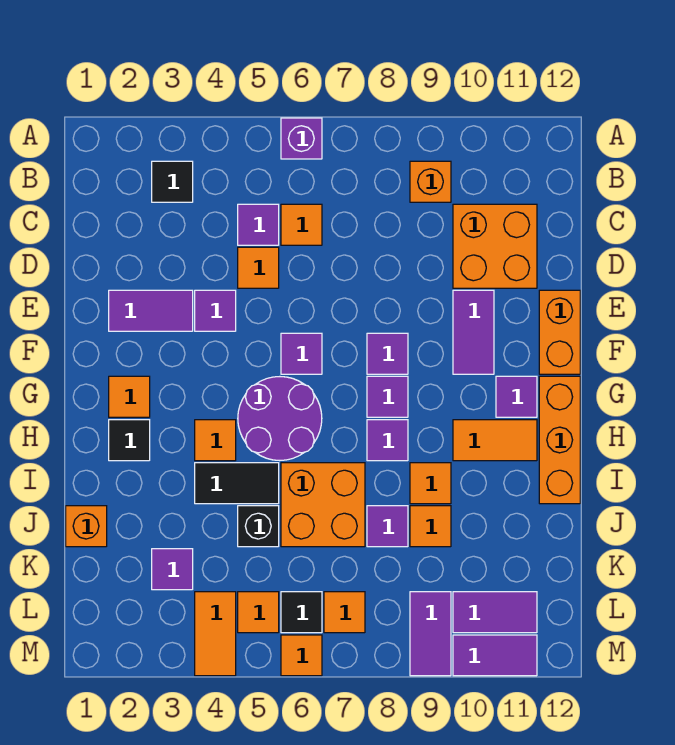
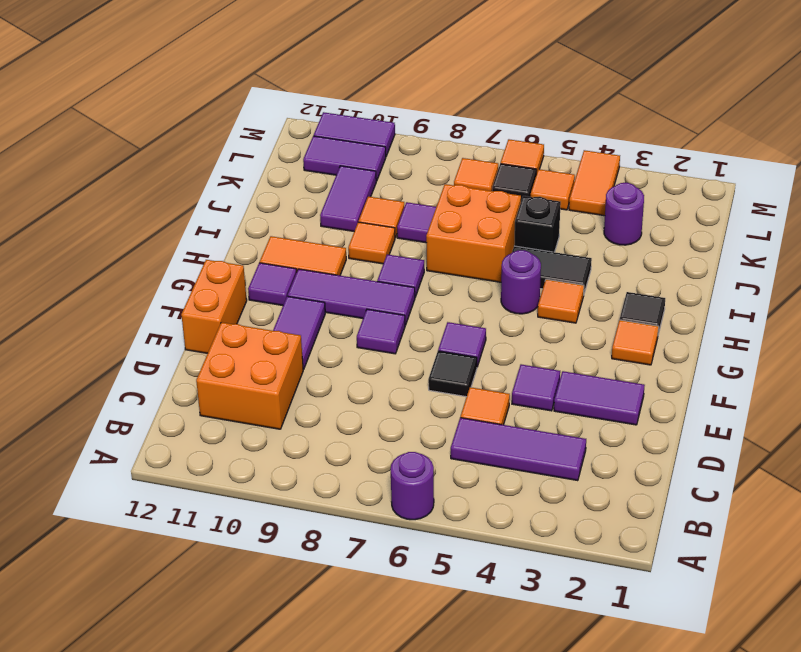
purple 1x1 brick [281,118,322,159] -> purple 1x1 round brick [391,452,434,520]
black 1x1 tile [152,161,193,202] -> black 1x1 tile moved to [428,351,477,397]
orange 1x1 brick [410,161,451,202] -> none
purple 1x1 tile [238,204,279,245] -> purple 1x3 tile [451,418,586,481]
orange 1x1 tile [281,204,322,245] -> none
purple 2x2 round brick [238,377,322,461] -> purple 1x1 round brick [501,250,541,314]
purple 1x1 tile [367,376,408,417] -> purple 1x3 tile [288,269,415,325]
orange 1x3 brick [539,376,580,504] -> none
orange 1x1 brick [66,506,107,547] -> none
purple 1x1 tile [152,549,193,590] -> purple 1x1 round brick [604,183,644,245]
purple 1x2 tile [410,592,451,676] -> purple 1x2 tile moved to [320,166,376,231]

